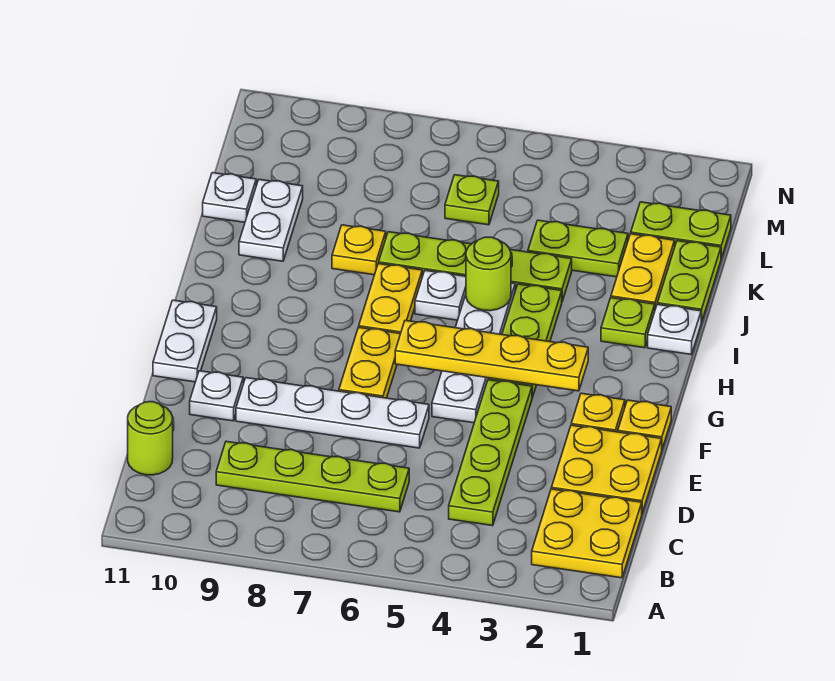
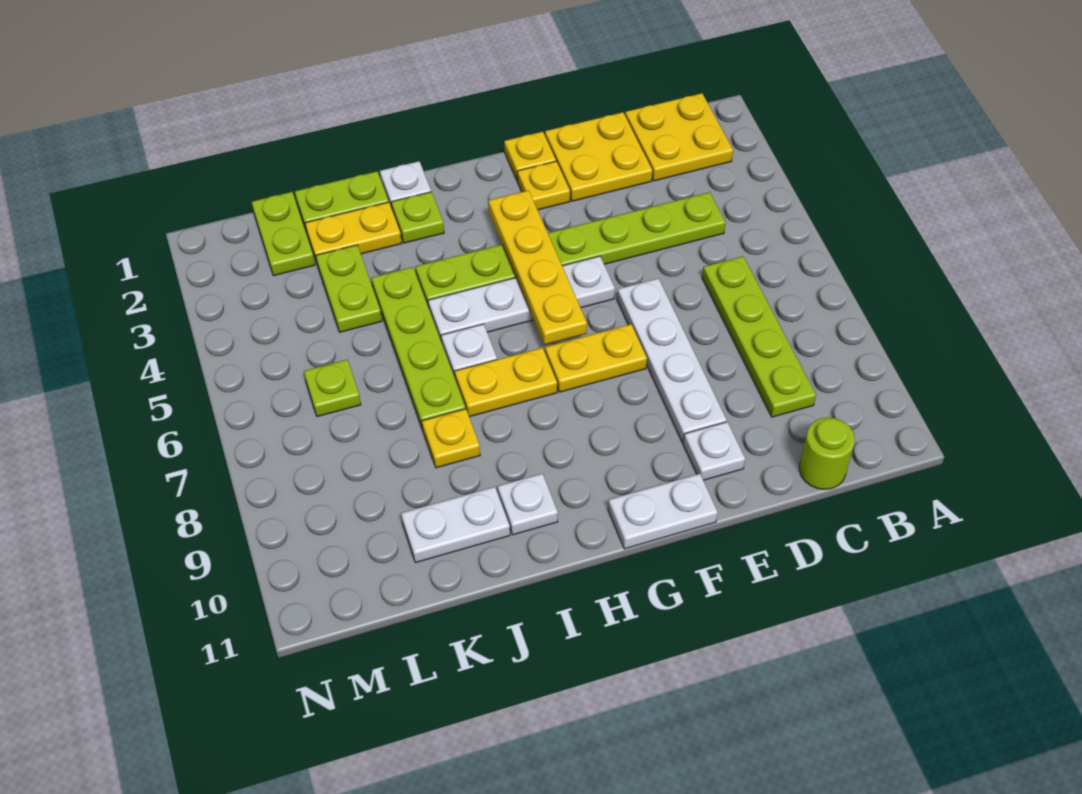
lime 1x1 round brick [466,237,511,311] -> none
white 1x1 plate [203,173,256,222] -> white 1x1 plate moved to [497,474,558,535]

